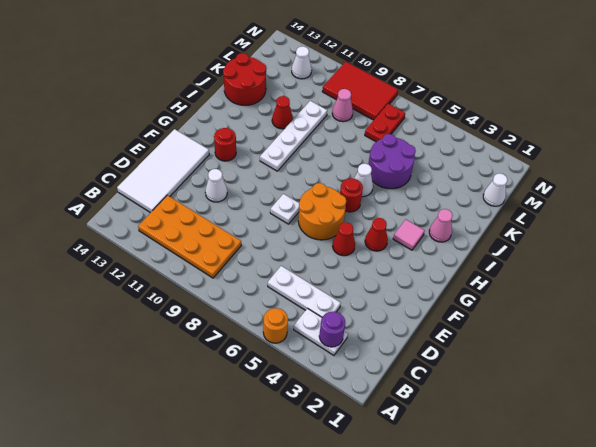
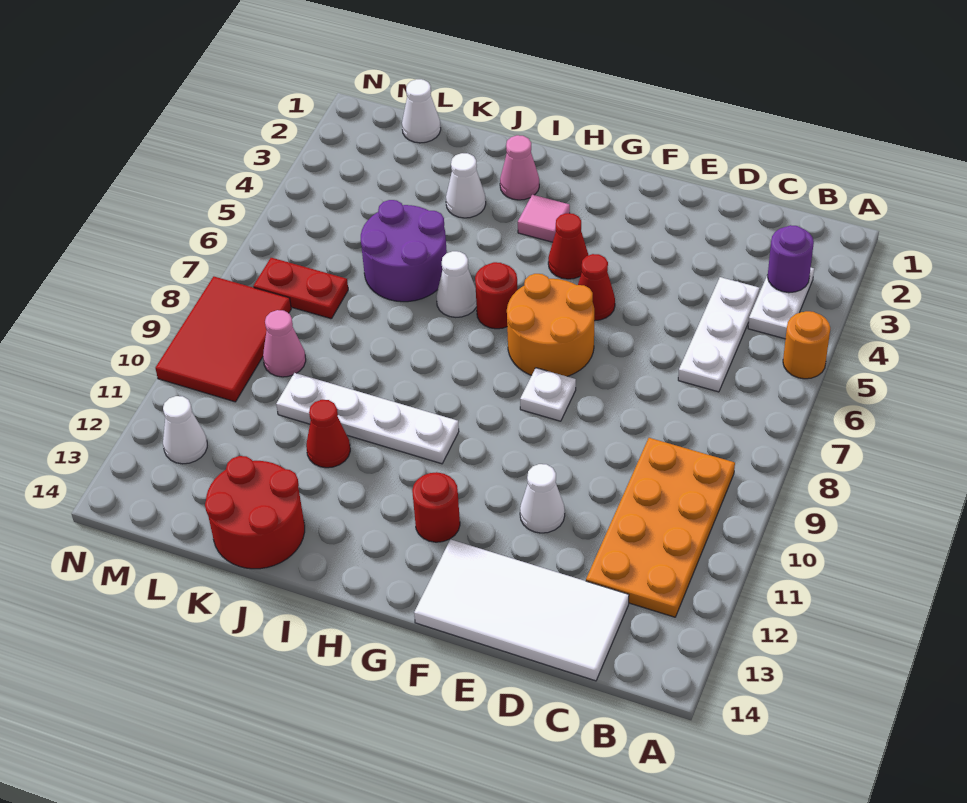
none -> white 1x1 cone [446,153,486,218]

